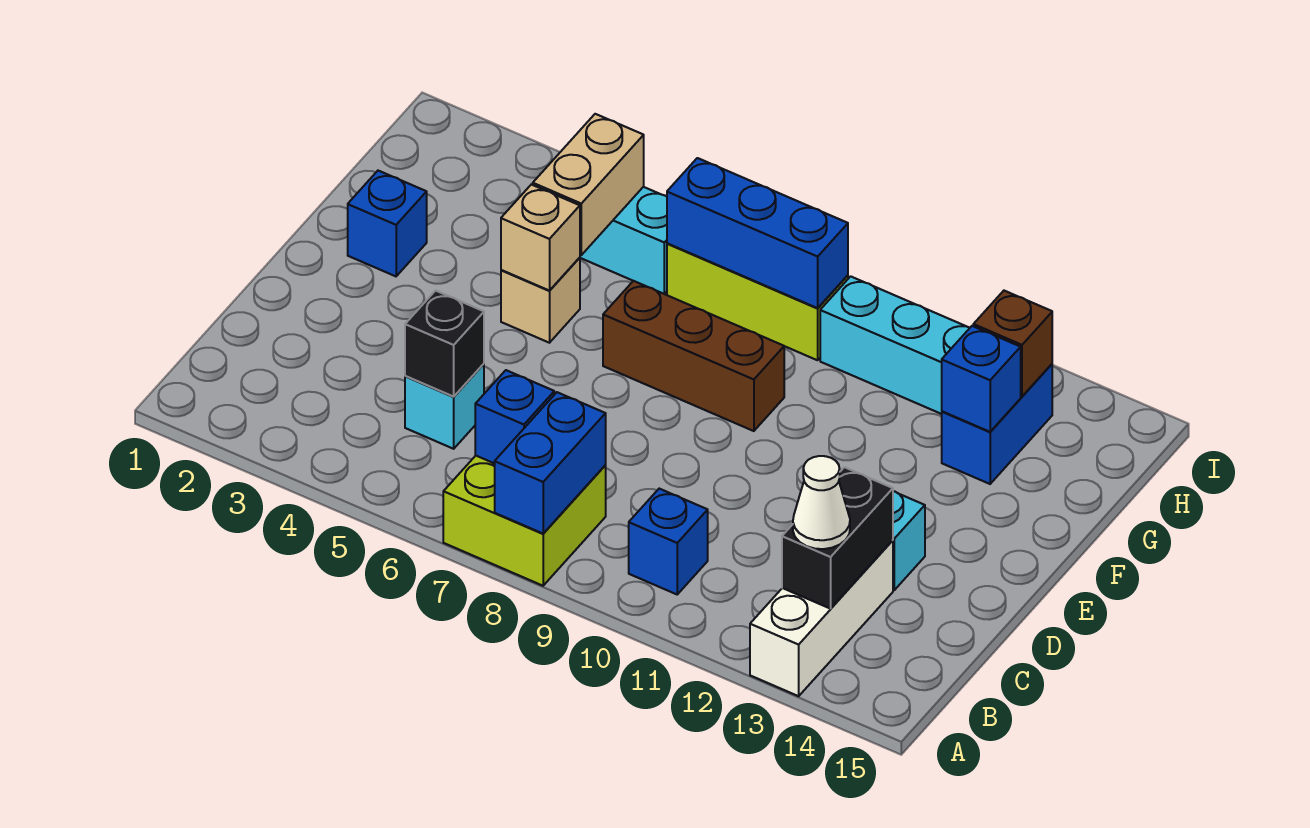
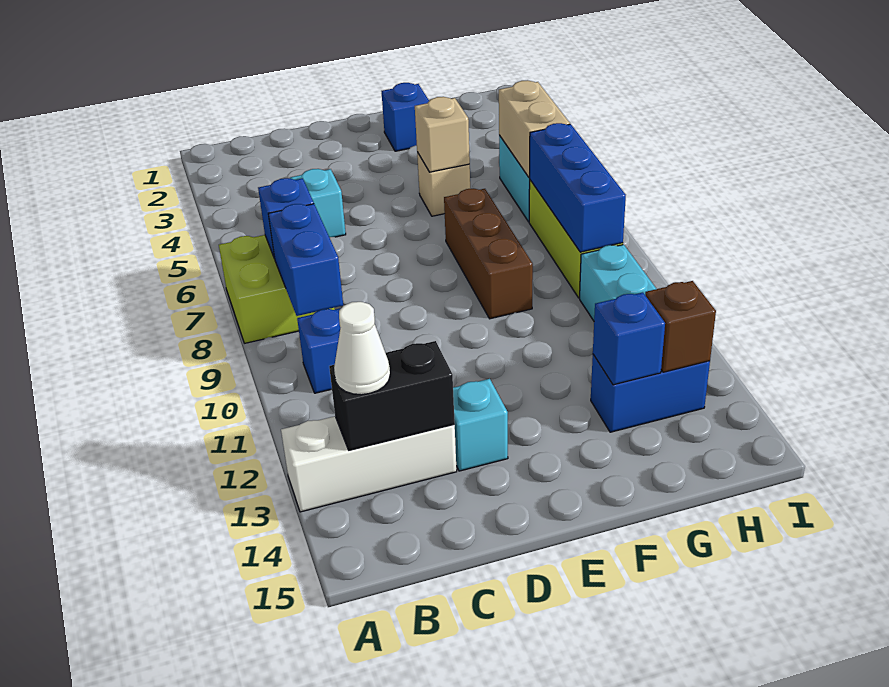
blue 1x2 brick [495,392,606,533] -> blue 1x2 brick turned to [268,204,343,316]
black 1x1 brick [405,291,484,397] -> none
tan 1x2 brick [533,114,644,255] -> tan 1x2 brick turned to [499,80,570,177]

